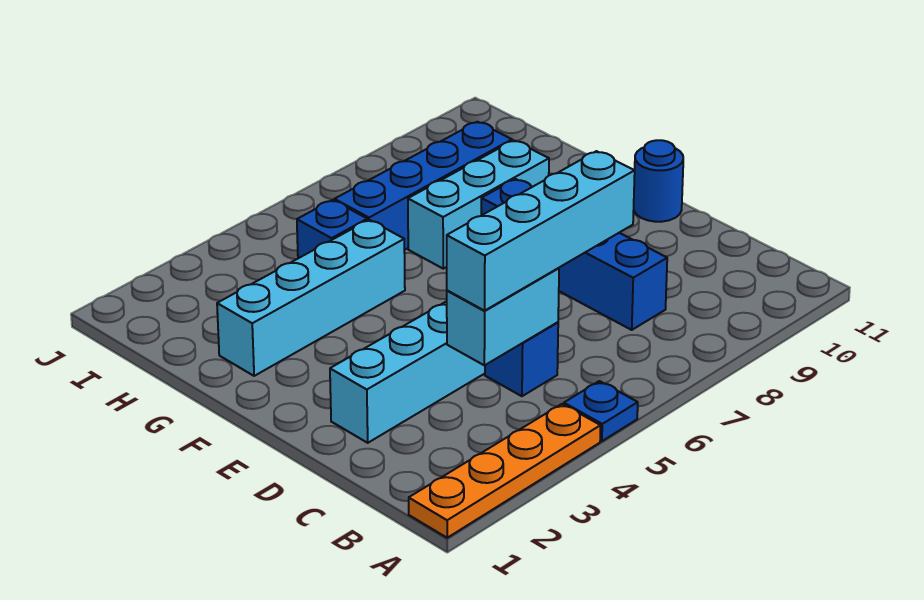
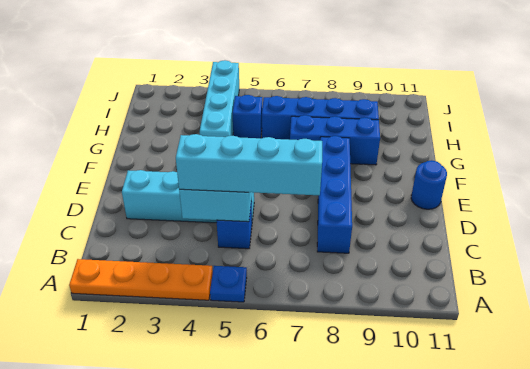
cyan 1x4 brick [217,220,405,376] -> cyan 1x4 brick turned to [200,60,239,137]
cyan 1x3 brick [408,140,549,269] -> blue 1x3 brick [290,115,380,165]

